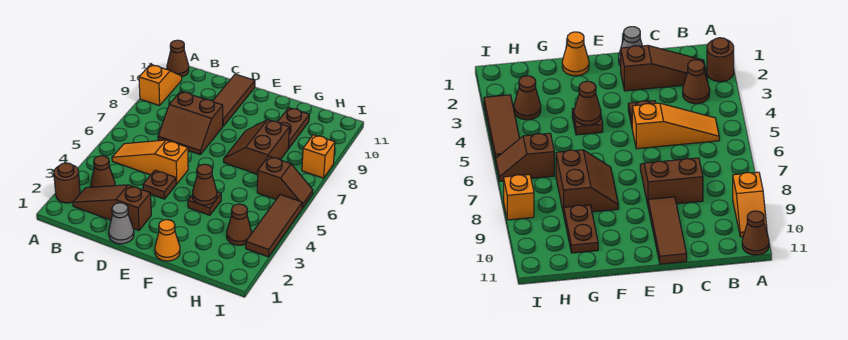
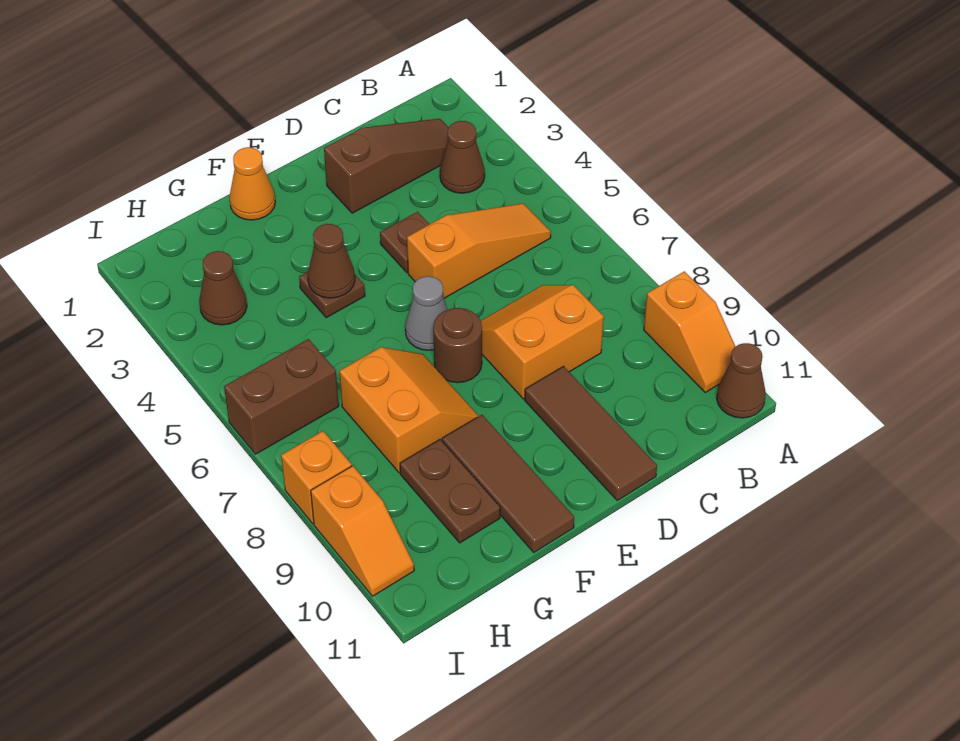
brown 1x1 round brick [54,163,80,203] -> brown 1x1 round brick moved to [433,308,482,383]
brown 2x2 slope [158,91,223,154] -> orange 2x2 slope [481,285,604,399]
grey 1x1 cone [109,203,134,244] -> grey 1x1 cone moved to [405,276,448,350]
brown 2x2 slope [224,120,289,174] -> orange 2x2 slope [339,347,479,473]
brown 1x2 slope [257,156,313,208] -> brown 1x2 brick [224,339,339,454]
brown 1x3 tile [246,195,302,257] -> brown 1x3 tile moved to [442,415,574,552]
none -> orange 1x2 slope [311,466,414,596]

